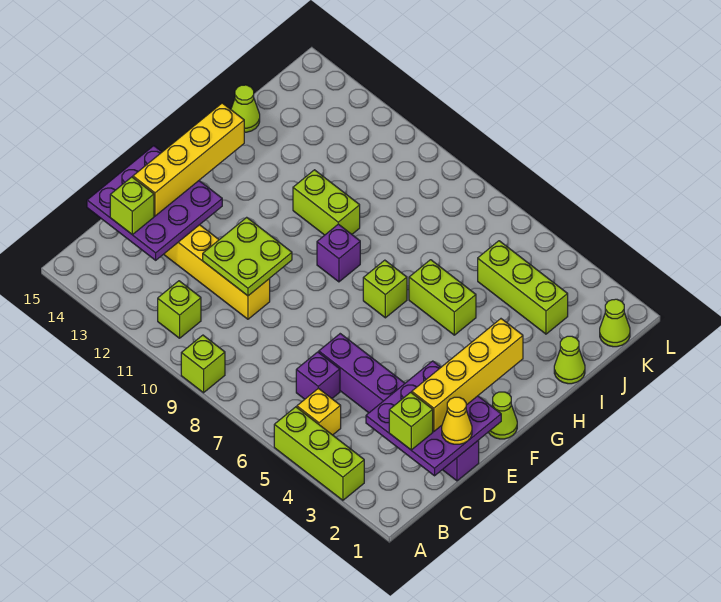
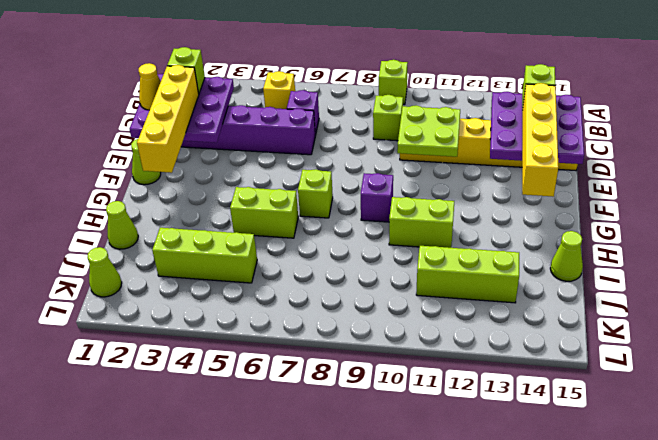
lime 1x3 brick [274,407,364,500] -> lime 1x3 brick moved to [416,246,519,303]
lime 1x1 brick [158,281,201,338] -> lime 1x1 brick moved to [373,95,403,141]

